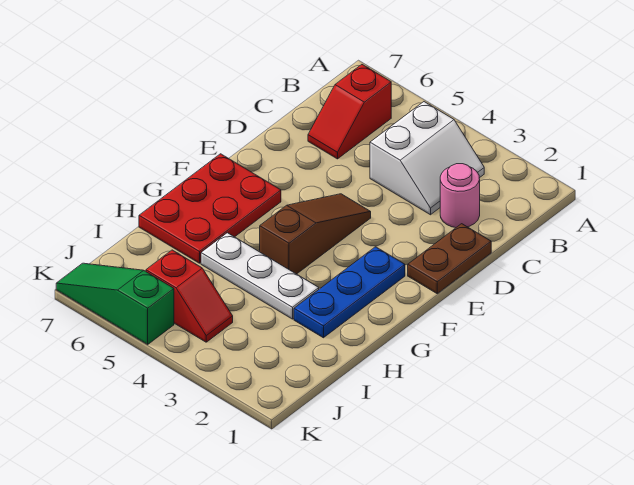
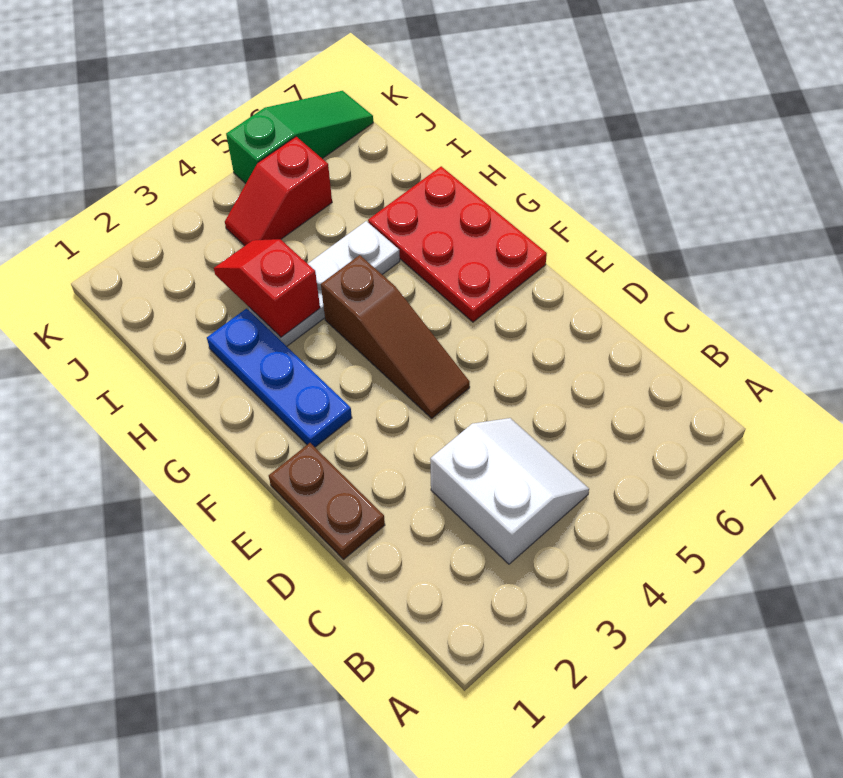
white 2x2 slope [370,102,484,215] -> white 2x2 slope turned to [430,418,589,564]
red 1x2 slope [308,65,391,159] -> red 1x2 slope moved to [214,239,320,337]
pink 1x1 round brick [440,164,480,228] -> none

